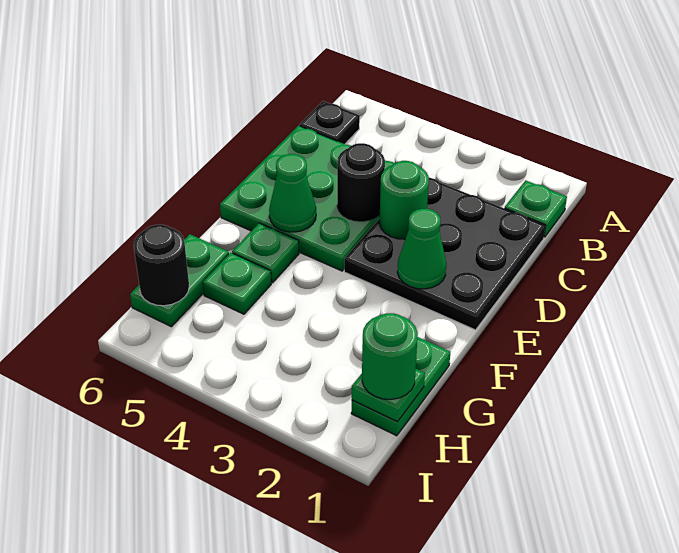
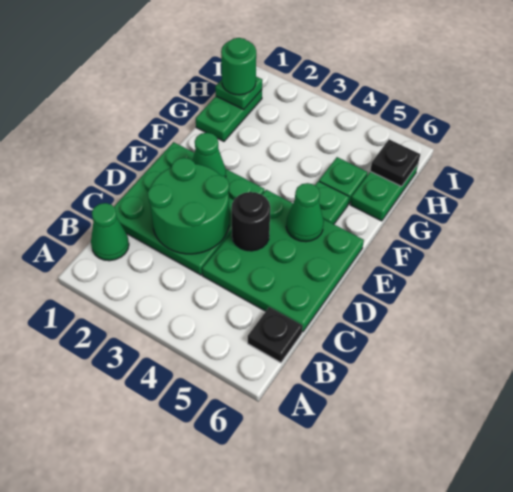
green 1x1 plate [505,180,567,237] -> green 1x1 cone [91,203,129,261]
black 3x3 plate [344,178,546,330] -> green 3x3 plate [114,142,265,275]
green 1x1 round brick [379,161,429,239] -> green 2x2 round brick [148,158,229,254]
black 1x1 round brick [134,225,189,306] -> black 1x1 plate [370,139,420,187]

